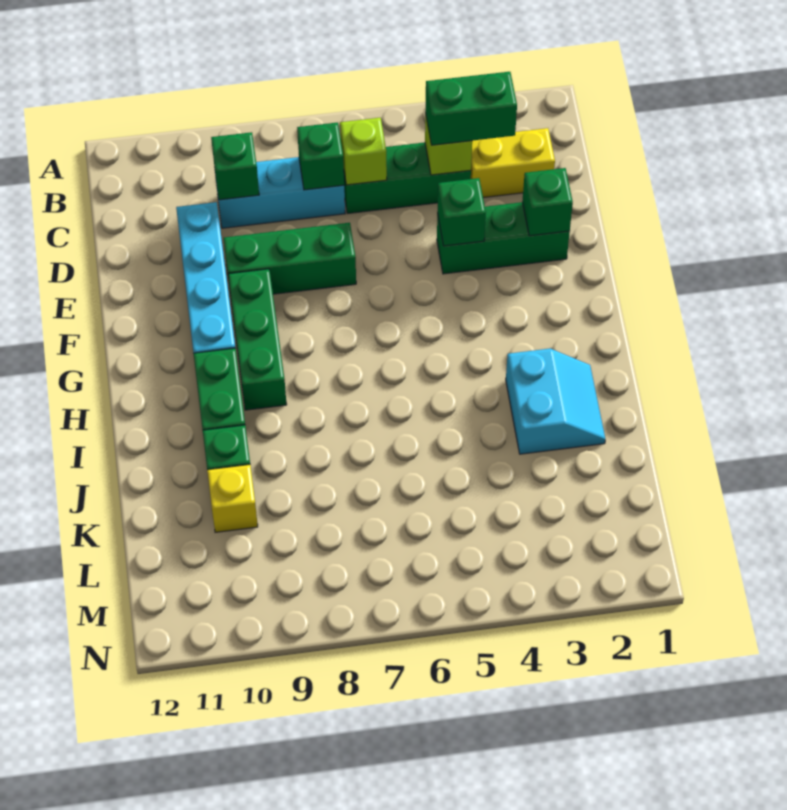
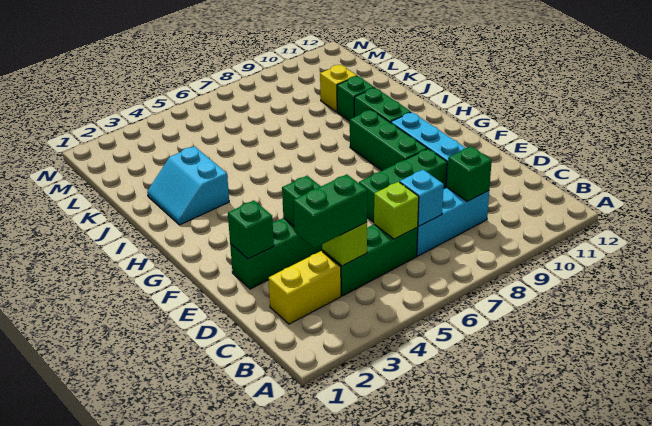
green 1x1 brick [297,122,344,190] -> cyan 1x1 brick [400,170,444,226]

